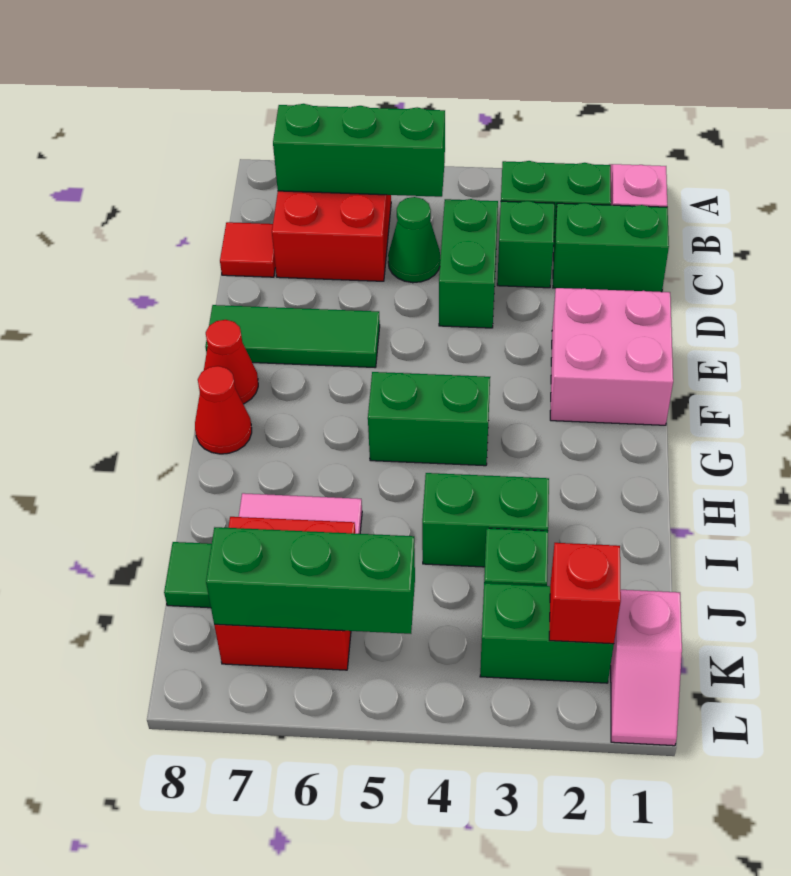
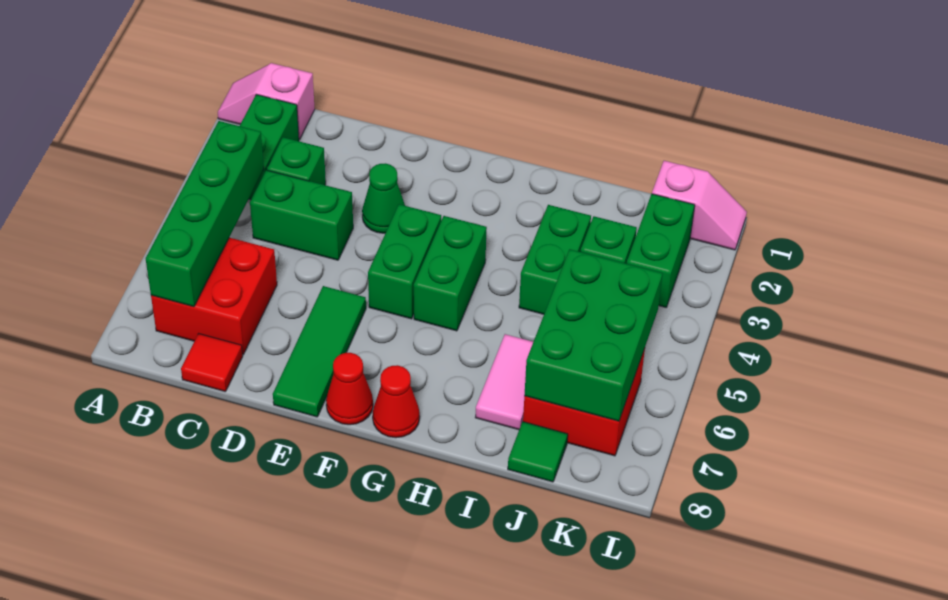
green 1x3 brick [273,104,445,197] -> green 1x4 brick [146,121,264,307]
green 1x2 brick [553,203,669,292] -> green 1x2 brick moved to [368,204,441,319]
green 1x1 cone [388,197,440,283] -> green 1x1 cone moved to [362,163,405,233]
pink 2x2 brick [550,288,673,425] -> none
red 1x1 brick [549,543,621,644] -> none
green 1x3 brick [206,527,415,634] -> green 2x3 brick [524,249,663,421]

